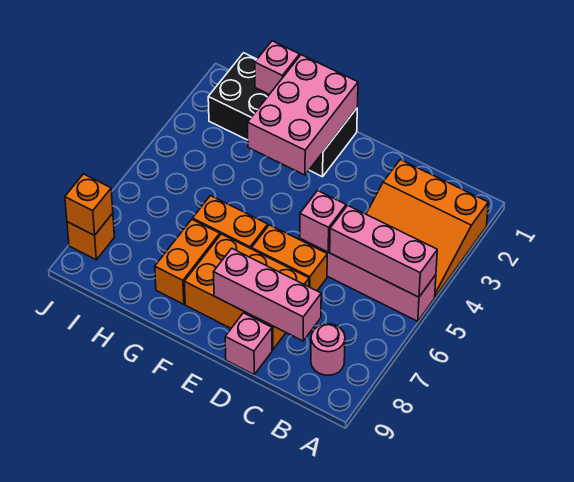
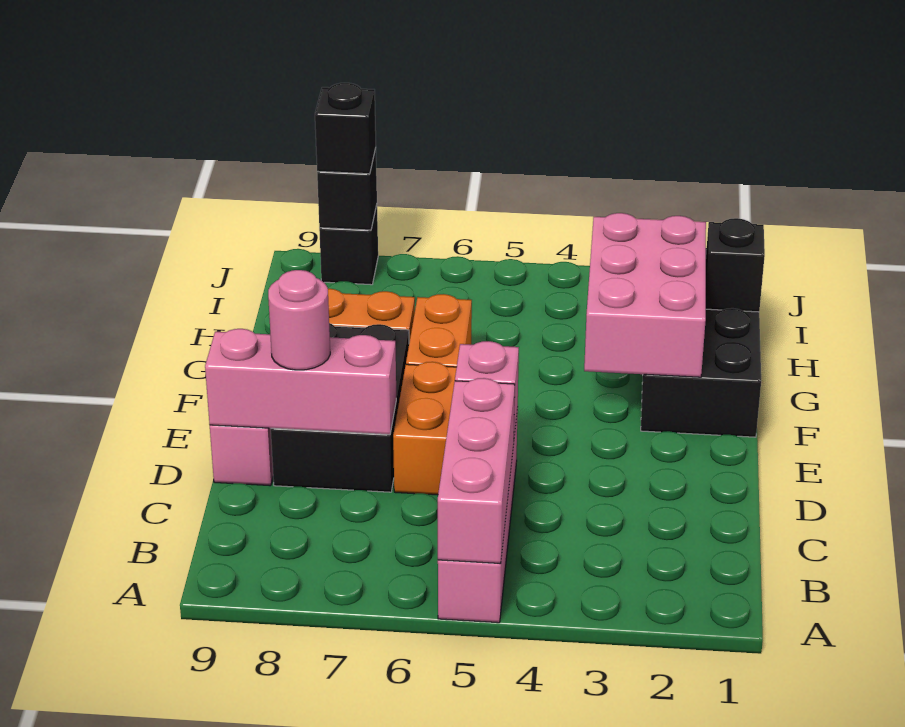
orange 3x3 slope [366,160,488,297] -> none
pink 1x1 round brick [311,324,345,375] -> pink 1x1 round brick moved to [268,270,330,370]
pink 1x3 brick [213,248,321,341] -> pink 1x3 brick turned to [205,329,396,435]
orange 2x3 brick [184,234,309,350] -> black 2x3 brick [271,323,409,492]
pink 2x3 brick [248,55,358,175] -> pink 2x3 brick turned to [584,213,706,377]
pink 1x1 brick [255,41,300,94] -> black 1x1 brick [706,218,765,312]
orange 1x1 brick [67,213,114,260] -> black 1x1 brick [319,205,378,285]
orange 1x1 brick [65,174,113,235] -> black 1x1 brick [317,148,377,230]
none -> black 1x1 brick [315,83,376,174]

